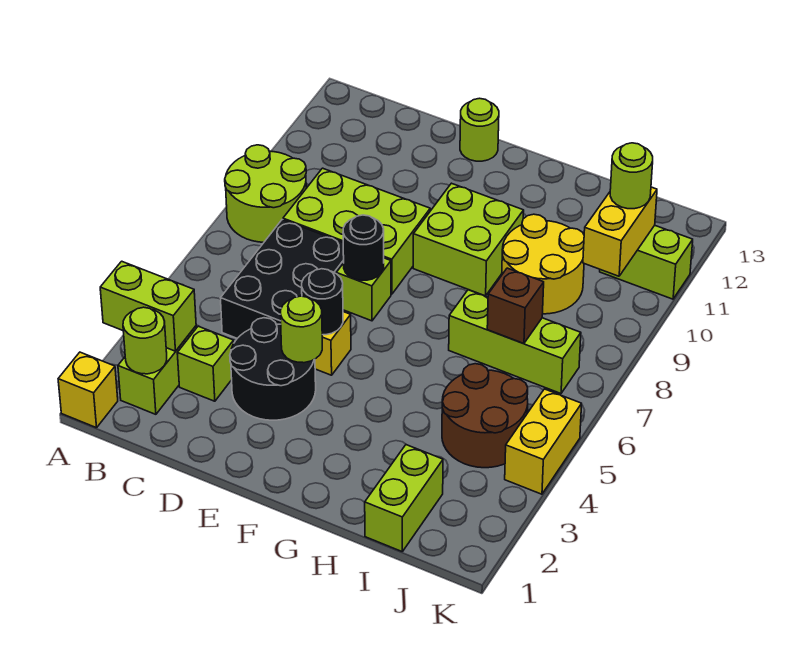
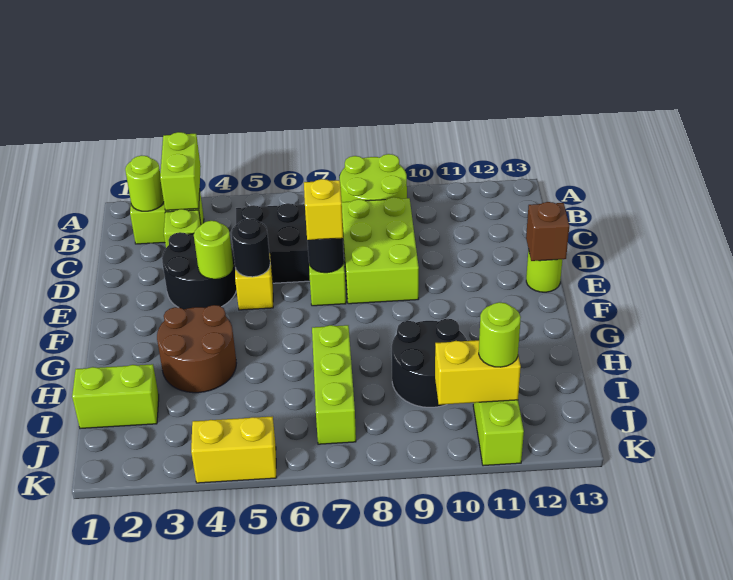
yellow 1x1 brick [58,352,118,428] -> yellow 1x1 brick moved to [304,179,343,240]
lime 2x2 brick [413,183,524,296] -> none
yellow 2x2 round brick [502,214,584,314] -> black 2x2 round brick [392,319,467,407]
brown 2x2 round brick [442,364,528,468] -> brown 2x2 round brick moved to [157,305,236,393]
brown 1x1 brick [487,268,544,344] -> brown 1x1 brick moved to [526,202,569,261]

